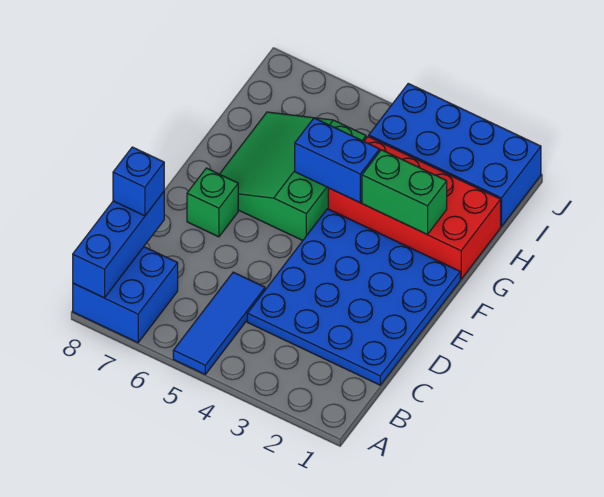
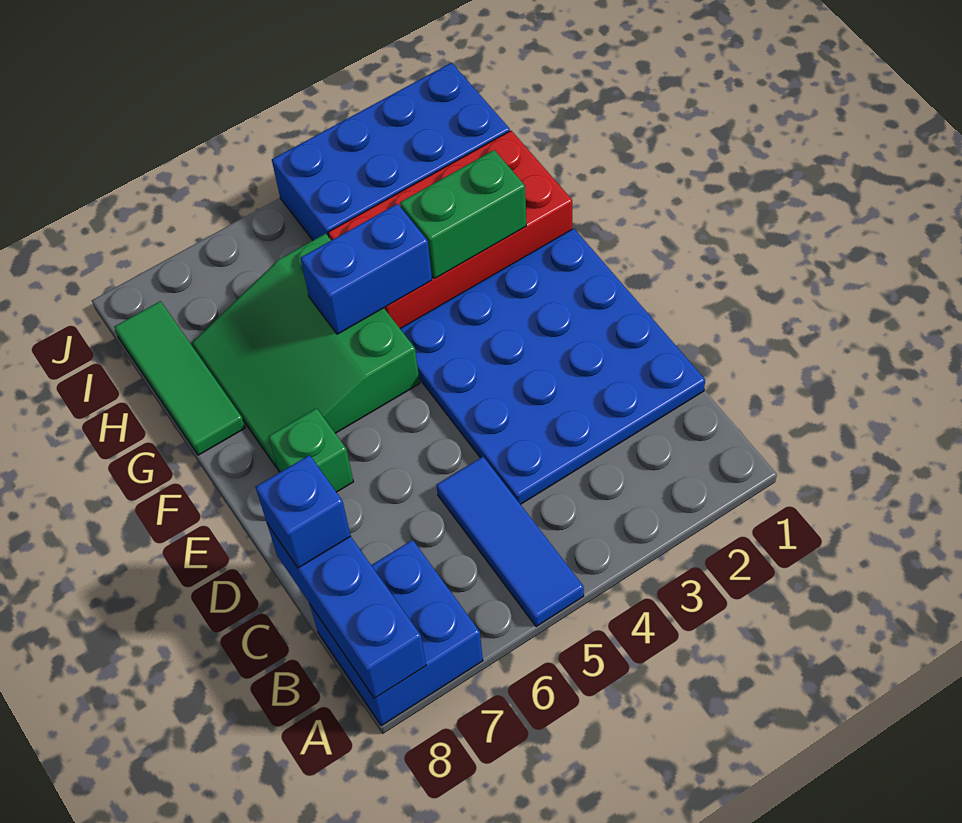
none -> green 1x3 tile [114,301,245,455]

